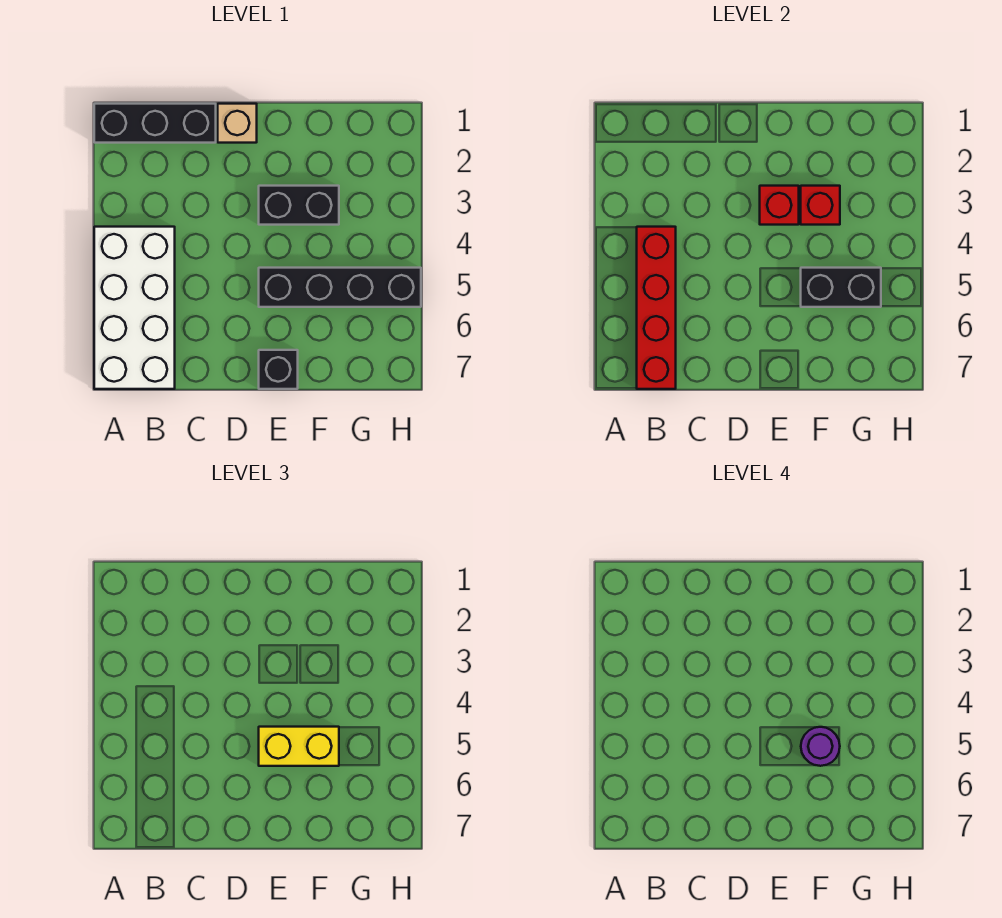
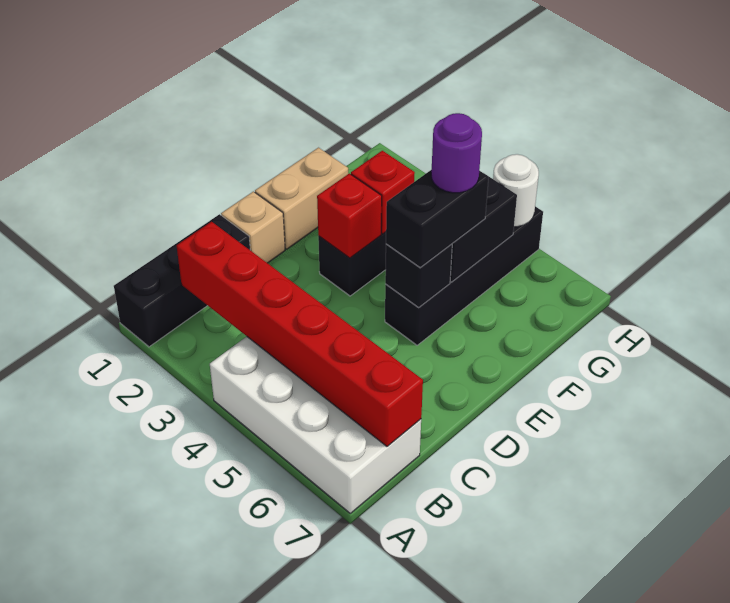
red 1x4 brick [637,227,676,389] -> red 1x6 brick [177,222,423,446]
none -> tan 1x2 brick [255,148,348,249]
yellow 1x2 brick [259,727,339,766] -> black 1x2 brick [386,170,489,268]
black 1x1 brick [259,350,298,389] -> black 1x1 brick moved to [385,244,452,307]
none -> white 1x1 round brick [493,154,539,227]

